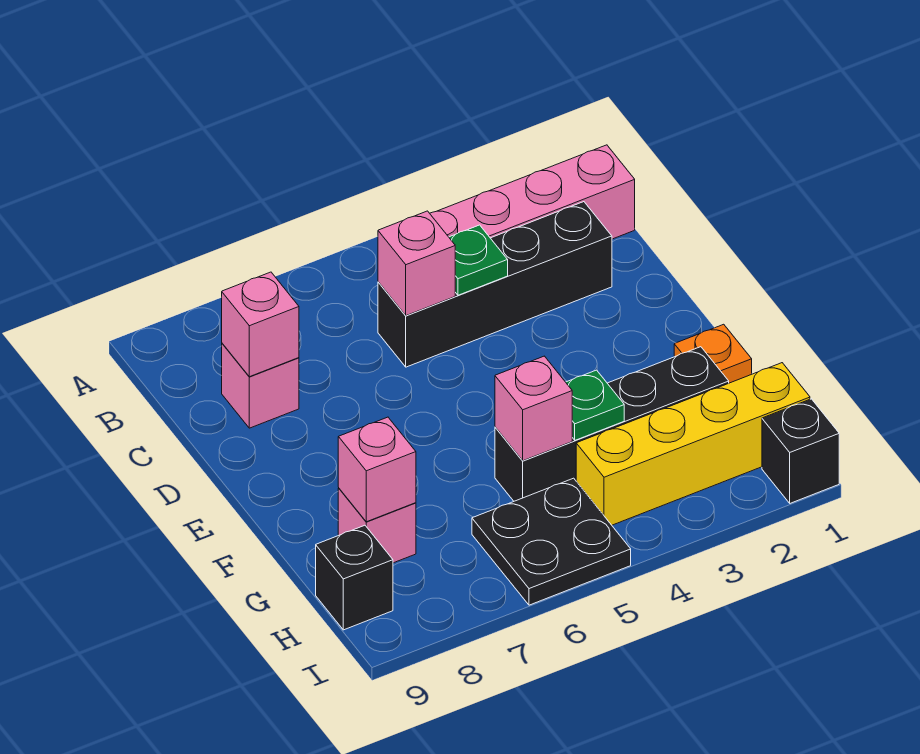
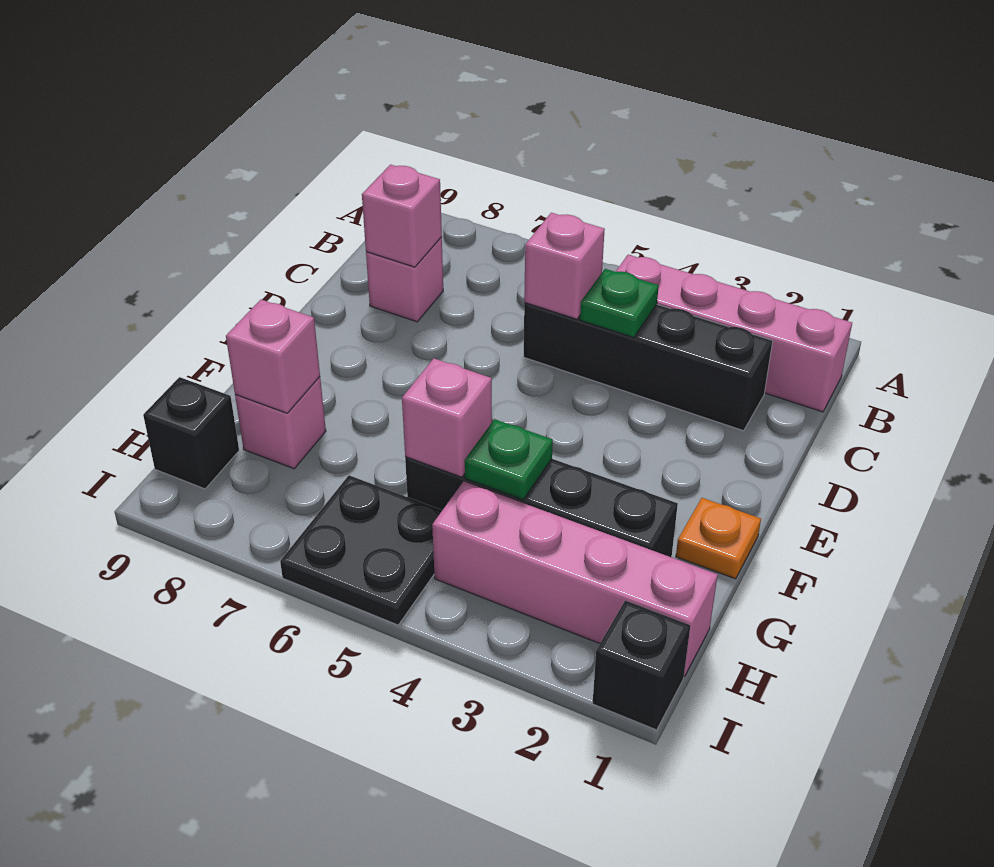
yellow 1x4 brick [576,363,810,525] -> pink 1x4 brick [432,481,718,677]

